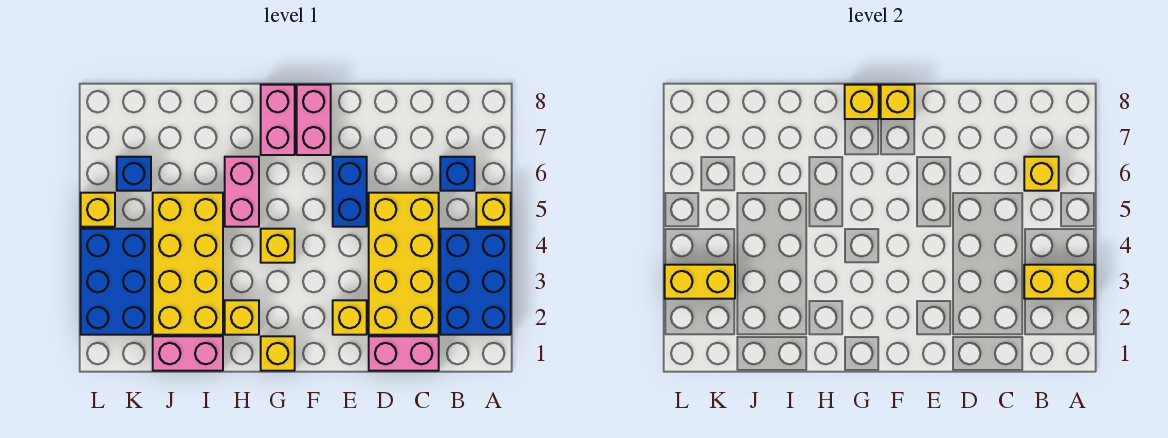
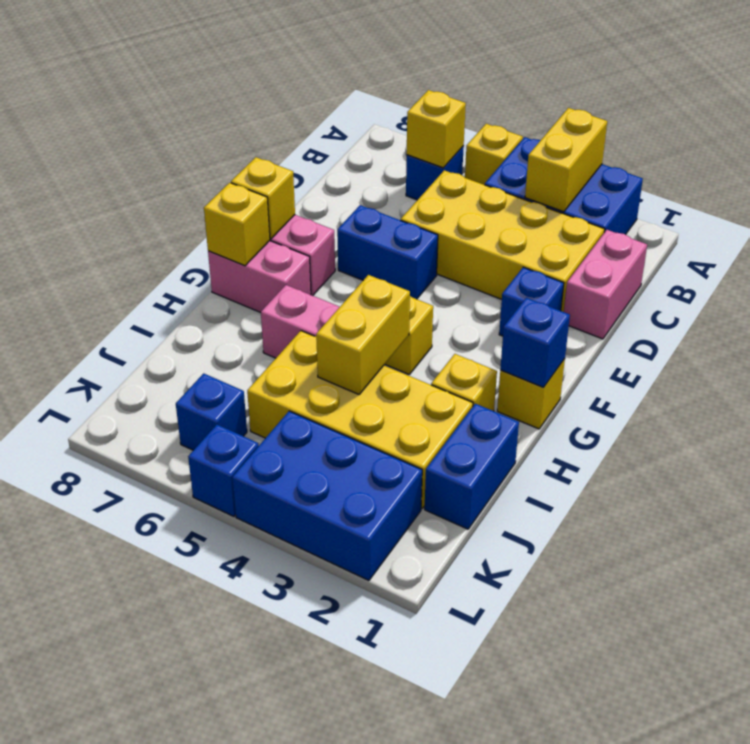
yellow 1x1 brick [333,300,367,335] -> blue 1x1 brick [499,267,564,336]
none -> blue 1x1 brick [500,298,570,387]
pink 1x2 brick [153,336,223,371] -> blue 1x2 brick [425,404,519,529]
yellow 1x2 brick [665,265,735,299] -> yellow 1x2 brick moved to [316,275,410,394]
yellow 1x1 brick [81,193,115,227] -> blue 1x1 brick [188,425,259,516]

